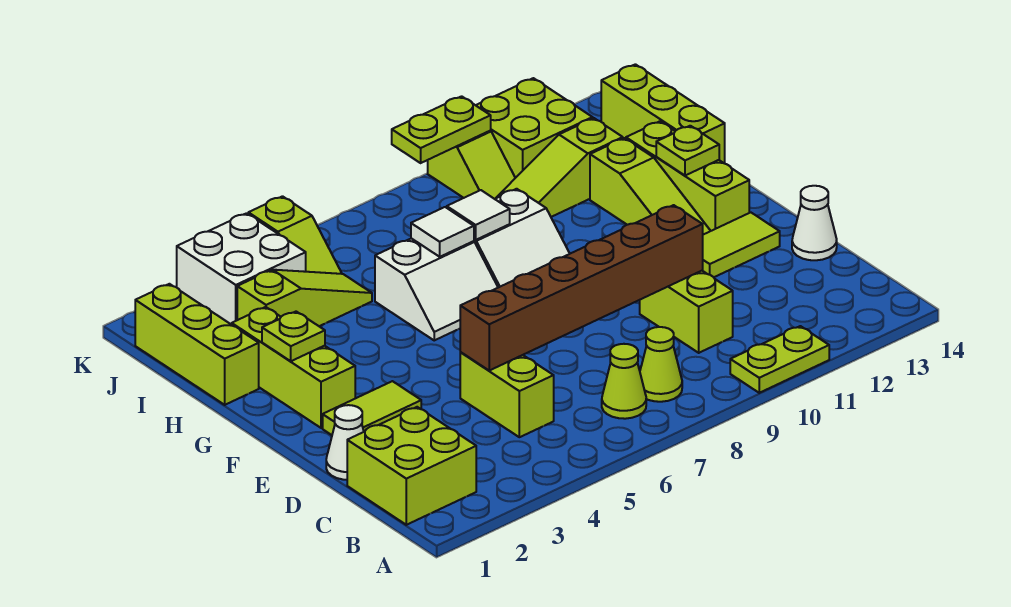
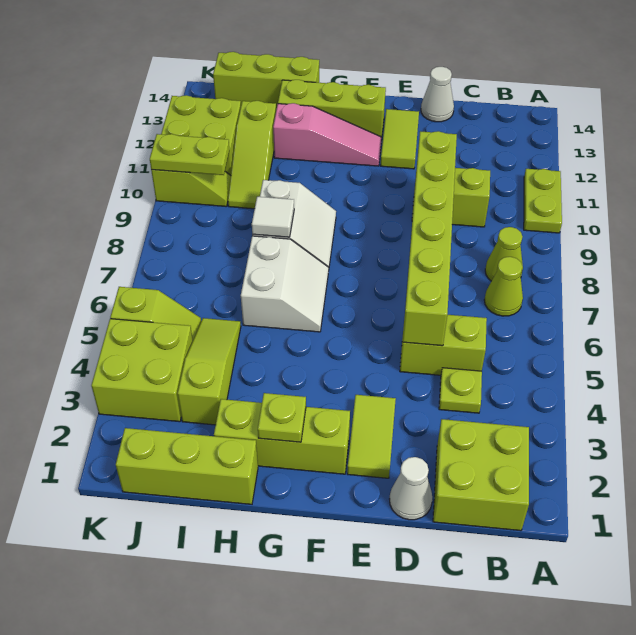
brown 1x6 brick [460,205,703,370] -> lime 1x6 brick [403,131,457,346]
lime 1x3 slope [590,138,710,235] -> pink 1x3 slope [273,103,382,166]
lime 1x1 plate [656,126,719,176] -> lime 1x1 plate moved to [439,368,482,413]
white 1x1 tile [411,207,474,257] -> none
white 2x2 brick [177,213,306,325] -> lime 2x2 brick [91,319,193,422]
lime 1x2 plate [392,96,491,163] -> lime 1x2 plate turned to [150,134,229,175]

